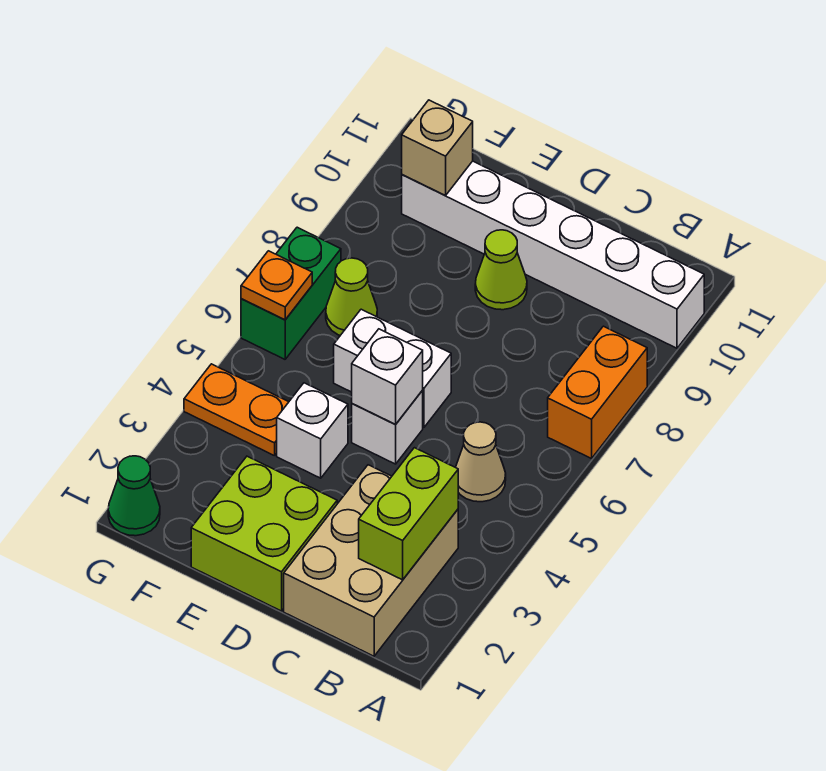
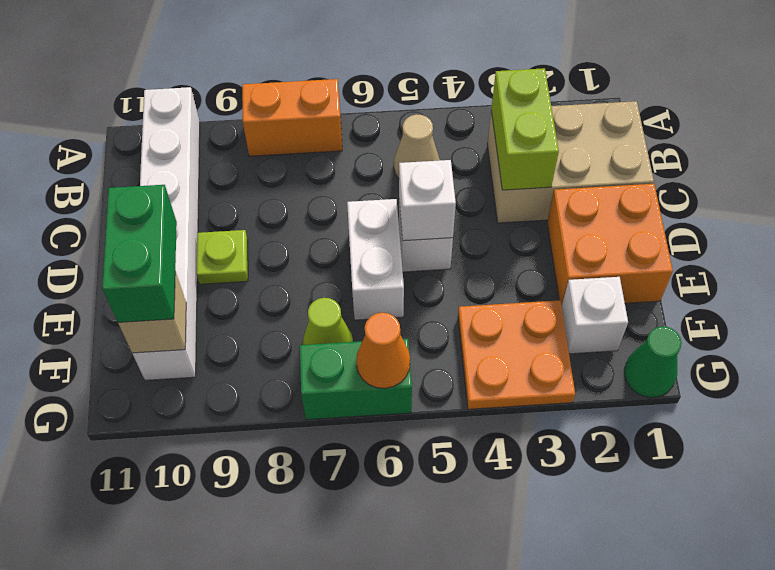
lime 1x2 brick [359,448,458,580] -> lime 1x2 brick turned to [491,68,559,190]
lime 2x2 brick [191,456,337,611] -> orange 2x2 brick [547,184,673,305]
lime 1x1 cone [475,230,527,310] -> lime 1x1 plate [197,230,248,284]
white 1x1 brick [277,383,348,478] -> white 1x1 brick moved to [562,277,628,354]
none -> green 1x2 brick [102,185,177,322]
orange 1x2 plate [184,364,288,456] -> orange 2x2 plate [458,300,575,409]
orange 1x1 plate [241,251,312,320] -> orange 1x1 cone [356,313,410,388]

